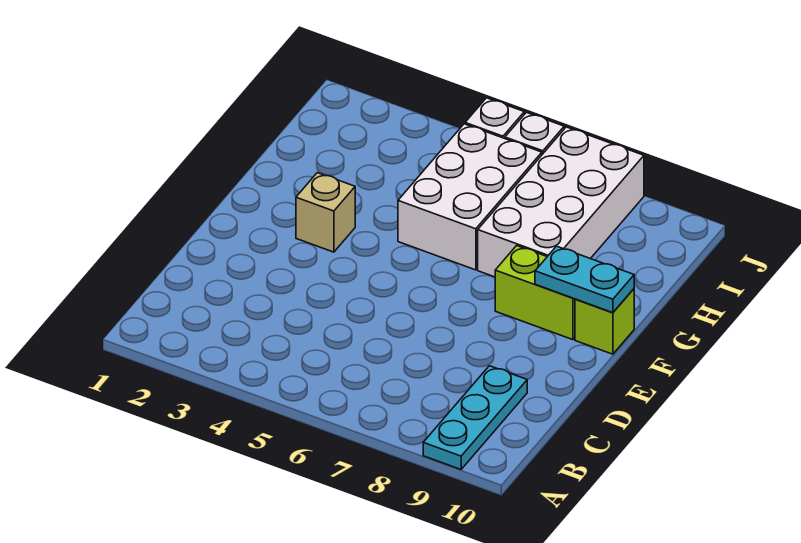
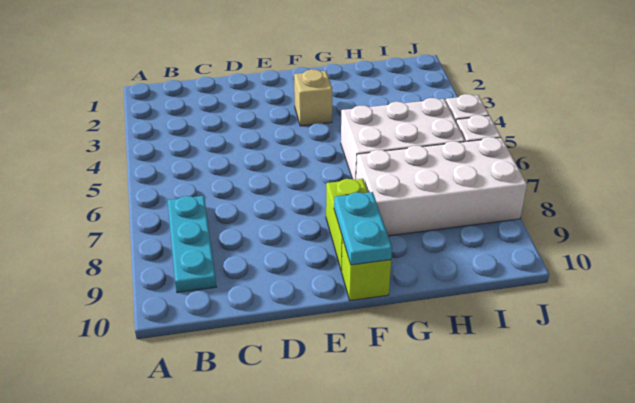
cyan 1x3 plate [423,366,527,469] -> cyan 1x3 plate turned to [167,196,216,293]

